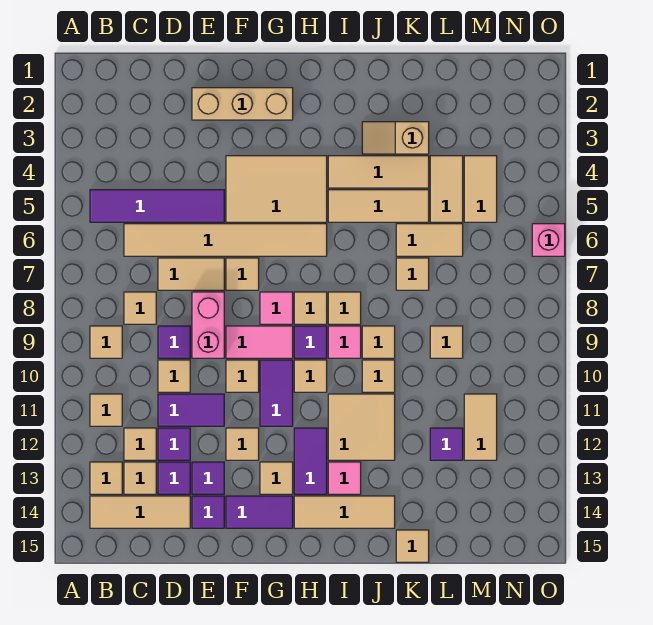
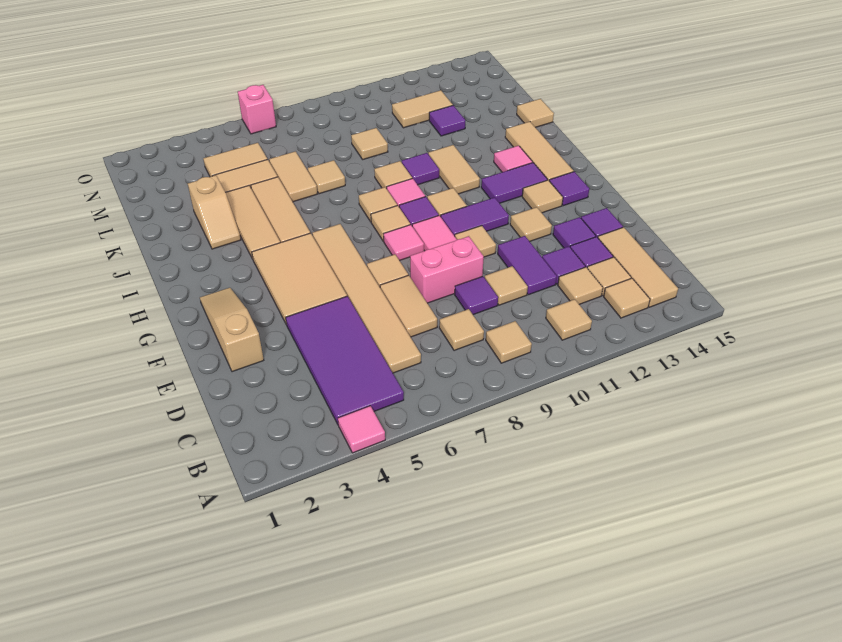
none -> pink 1x1 tile [338,406,385,453]
purple 1x4 tile [90,190,224,222] -> purple 2x4 tile [286,296,404,424]
tan 1x3 brick [192,88,293,120] -> tan 1x3 slope [200,288,264,372]
purple 1x2 tile [226,496,293,528] -> purple 1x1 tile [549,172,589,206]
tan 2x2 tile [328,394,395,460] -> tan 1x2 tile [428,145,480,194]
tan 1x1 tile [362,360,395,392] -> purple 1x1 tile [402,153,439,185]

